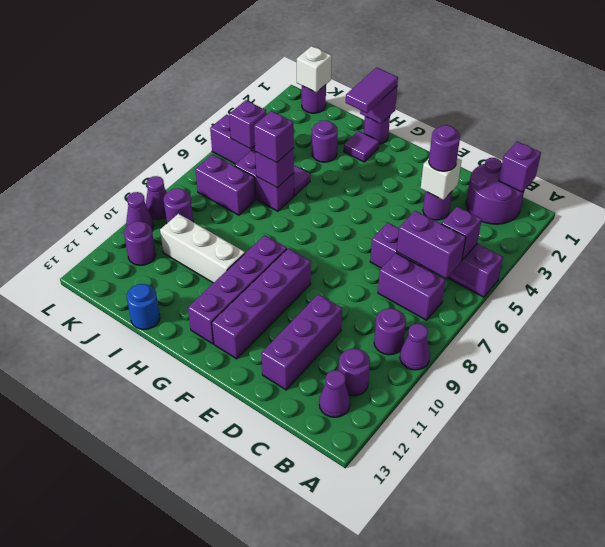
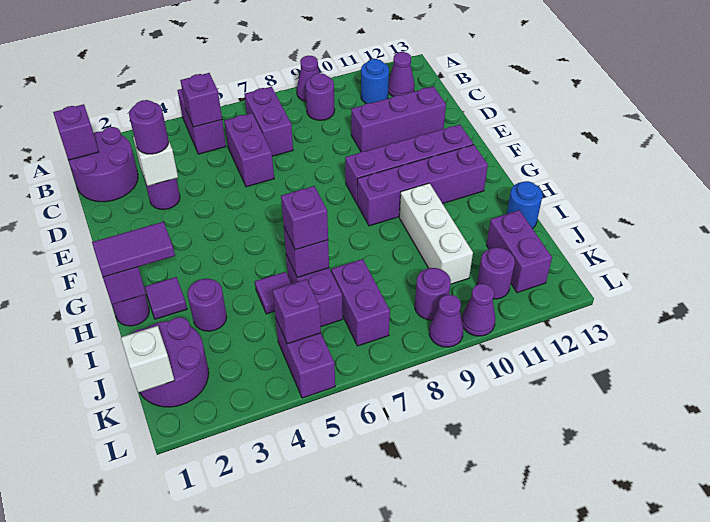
purple 1x2 brick [397,211,466,278] -> purple 1x2 brick moved to [487,210,552,293]
purple 1x1 round brick [339,348,370,396] -> blue 1x1 round brick [361,59,389,104]
purple 1x1 round brick [302,85,326,113] -> purple 2x2 round brick [133,317,209,407]

